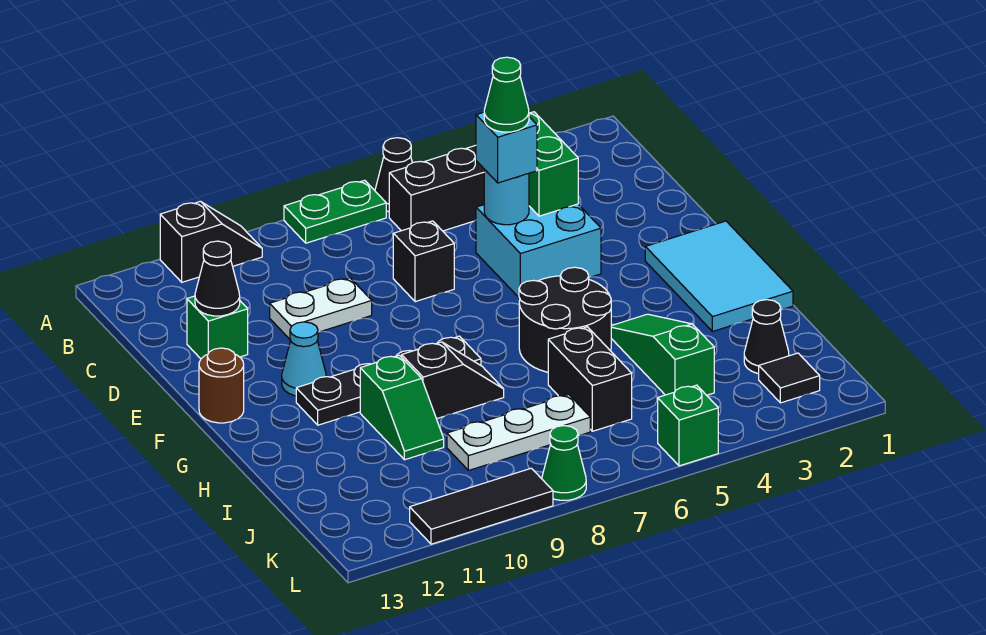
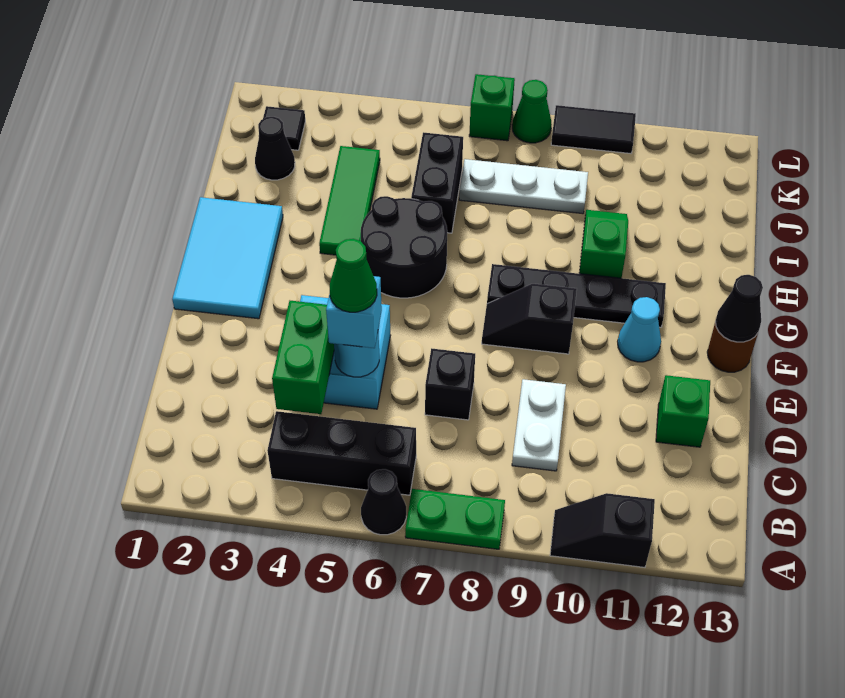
white 1x2 plate [270,278,372,339] -> white 1x2 plate turned to [512,379,566,471]
black 1x1 cone [195,241,240,316] -> black 1x1 cone moved to [715,275,763,342]
green 1x3 slope [611,314,714,395] -> green 1x3 tile [319,146,380,255]
black 1x2 slope [402,342,504,419] -> black 1x2 slope moved to [482,284,577,354]
green 1x1 brick [658,385,718,466] -> green 1x1 brick moved to [469,74,515,141]
black 1x3 tile [410,468,553,544] -> black 1x2 tile [551,105,636,153]

